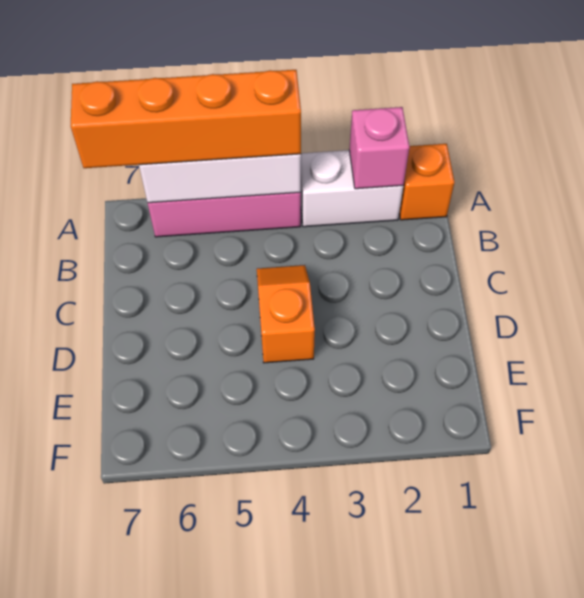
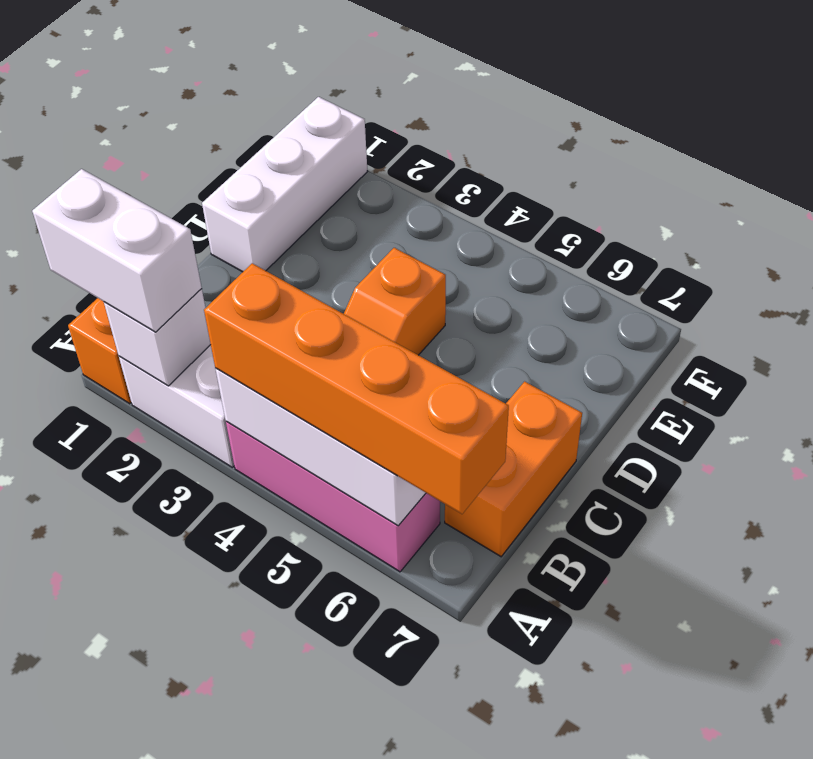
none -> white 1x2 brick [32,169,202,332]
pink 1x1 brick [349,107,409,189] -> white 1x1 brick [104,289,211,386]
none -> orange 1x2 brick [445,382,582,557]
none -> white 1x3 brick [202,97,367,272]

